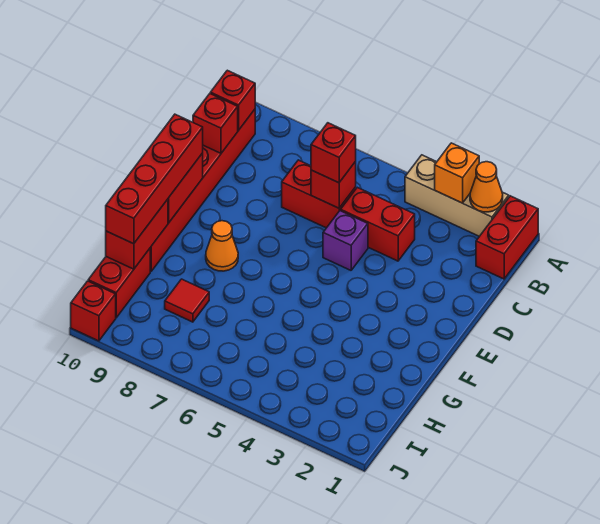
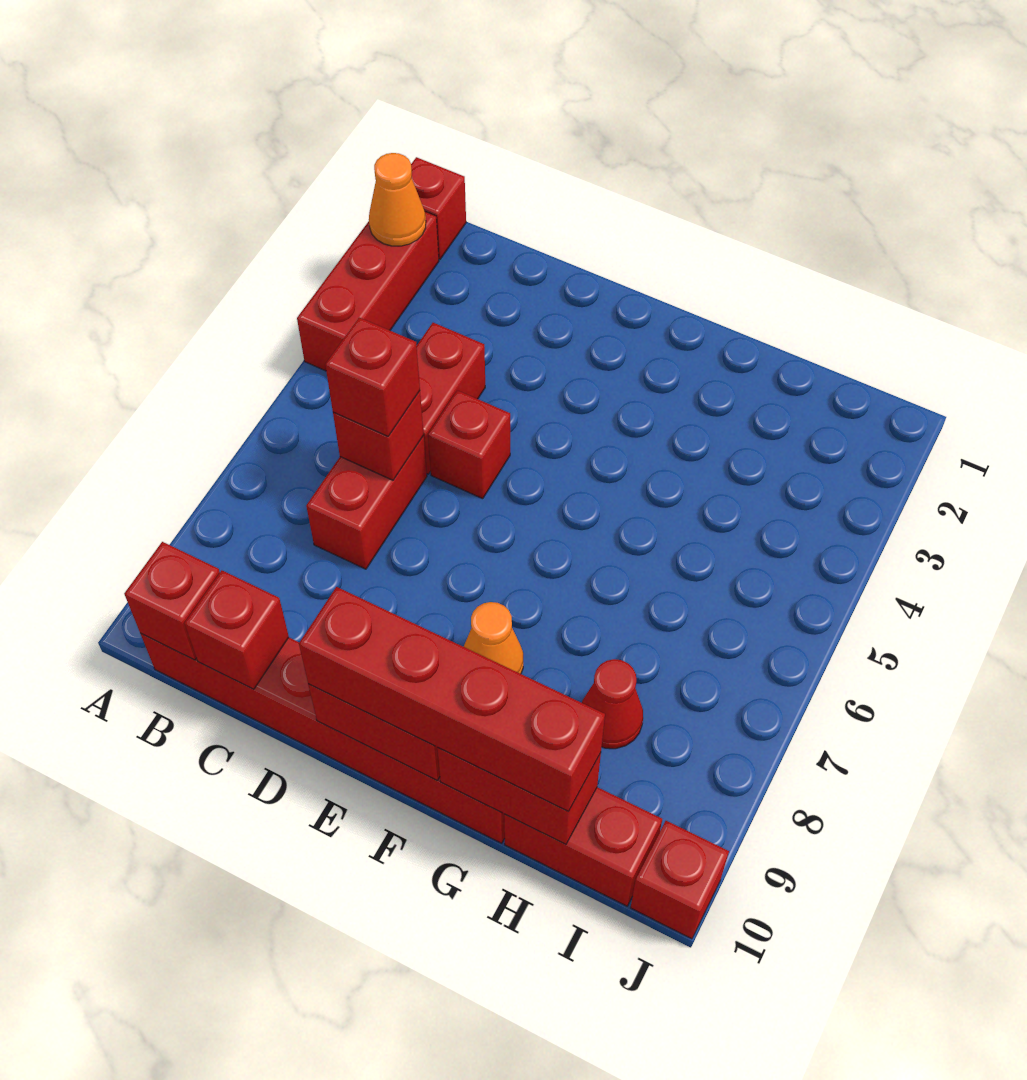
red 1x2 brick [476,196,538,279] -> red 1x1 brick [411,157,466,259]
tan 1x3 brick [405,155,509,236] -> red 1x3 brick [297,212,439,371]
orange 1x1 brick [435,143,479,203] -> none
purple 1x1 brick [323,211,368,270] -> red 1x1 brick [428,390,510,499]
red 1x1 tile [165,279,209,322] -> red 1x1 cone [582,659,643,749]

